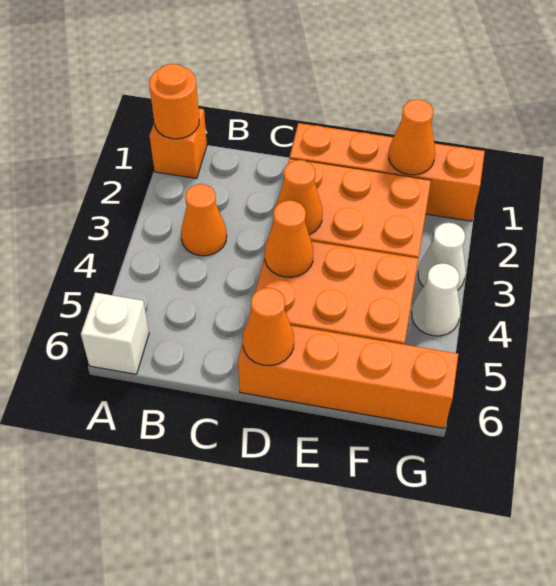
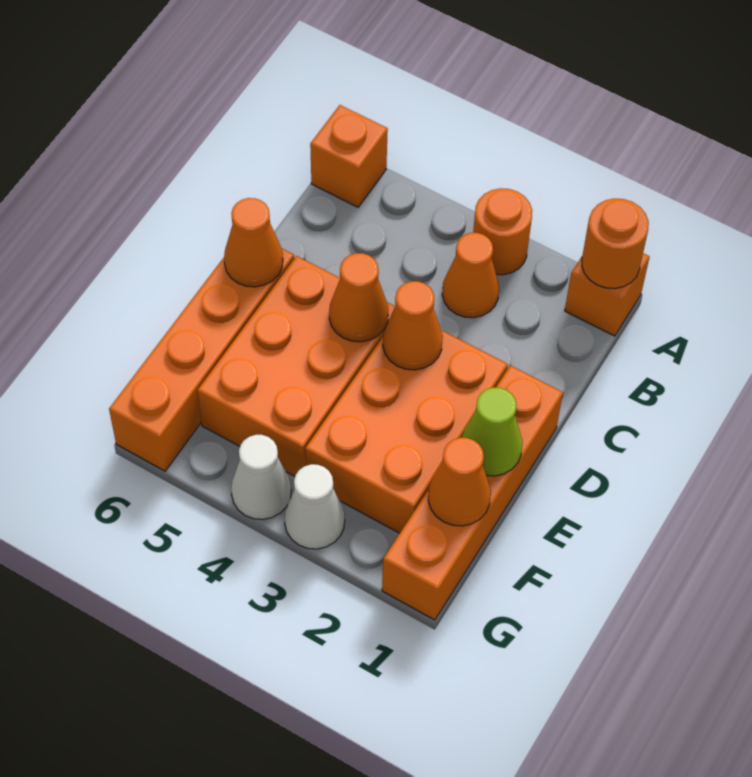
none -> orange 1x1 round brick [473,188,532,275]
white 1x1 brick [81,292,149,374] -> orange 1x1 brick [310,105,388,207]
none -> lime 1x1 cone [462,388,522,476]

